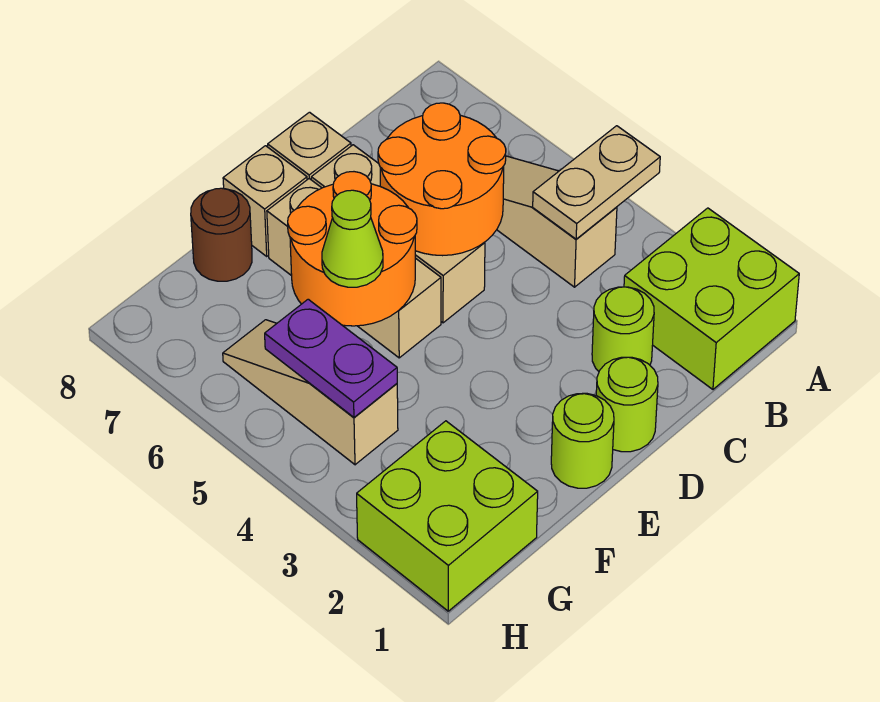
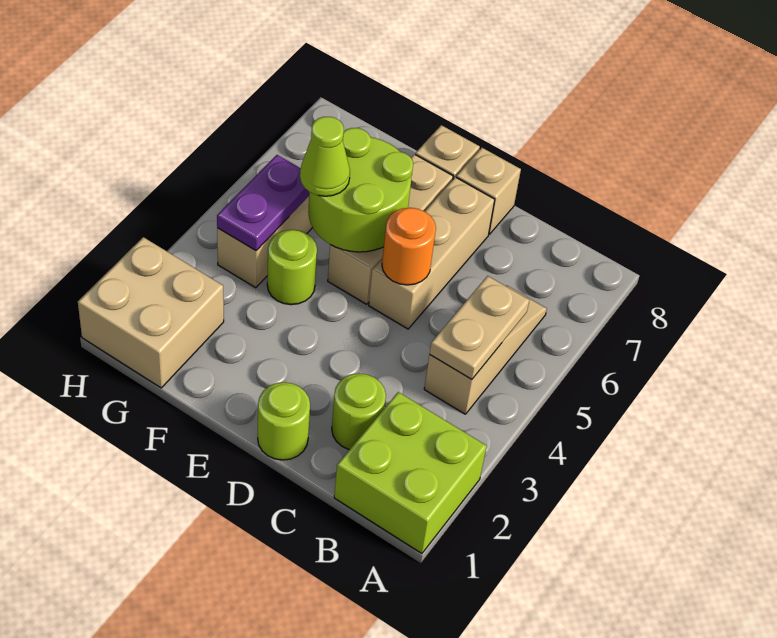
tan 1x2 plate [533,126,660,239] -> tan 1x2 plate turned to [430,276,529,379]
orange 2x2 round brick [378,103,506,256] -> orange 1x1 round brick [382,208,436,285]
lime 1x1 round brick [551,393,614,488] -> lime 1x1 round brick moved to [267,230,317,305]
orange 2x2 round brick [288,172,417,326] -> lime 2x2 round brick [308,128,413,252]
brown 1x1 round brick [191,188,252,281] -> none
lime 2x2 brick [357,421,538,611] -> tan 2x2 brick [78,237,224,388]

